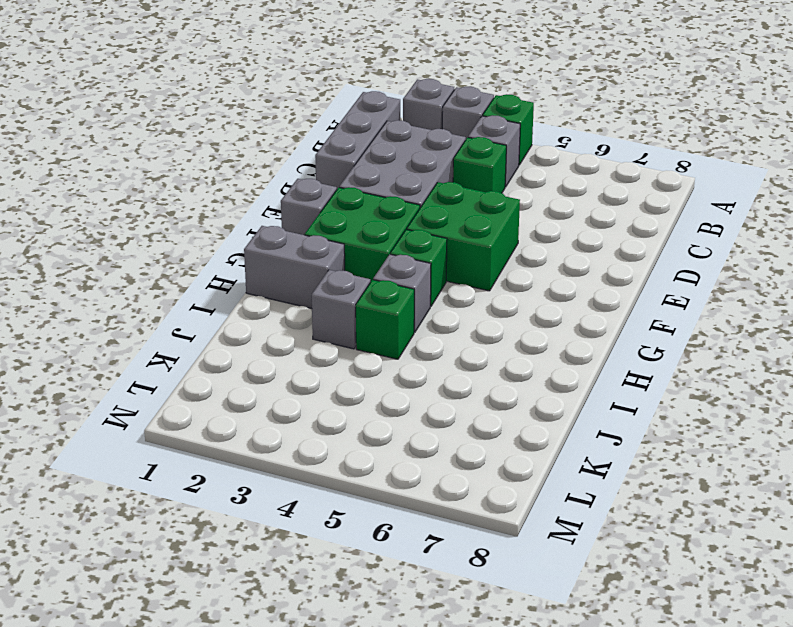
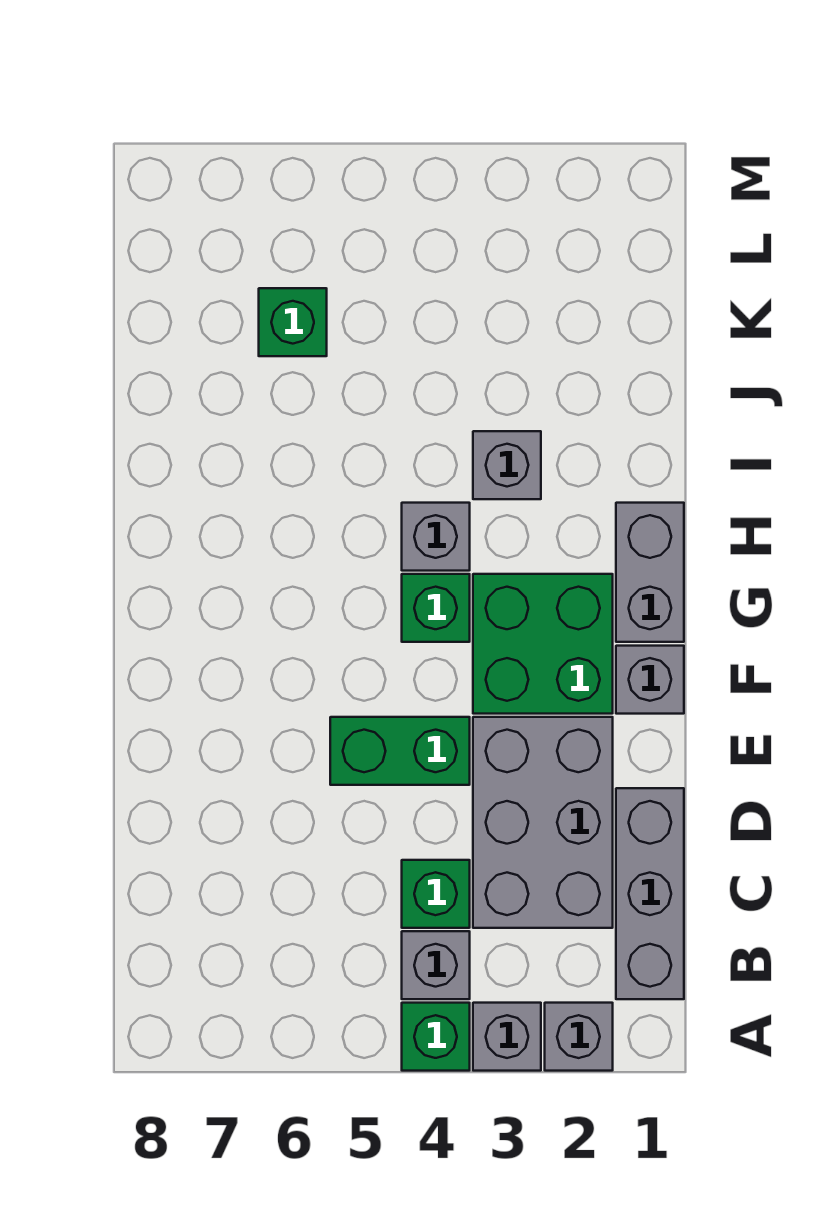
green 2x2 brick [407,182,520,291] -> green 1x2 brick [330,717,470,785]
grey 1x2 brick [244,226,345,309] -> grey 1x2 brick turned to [616,503,684,642]
green 1x1 brick [356,280,414,359] -> green 1x1 brick moved to [259,288,327,356]

